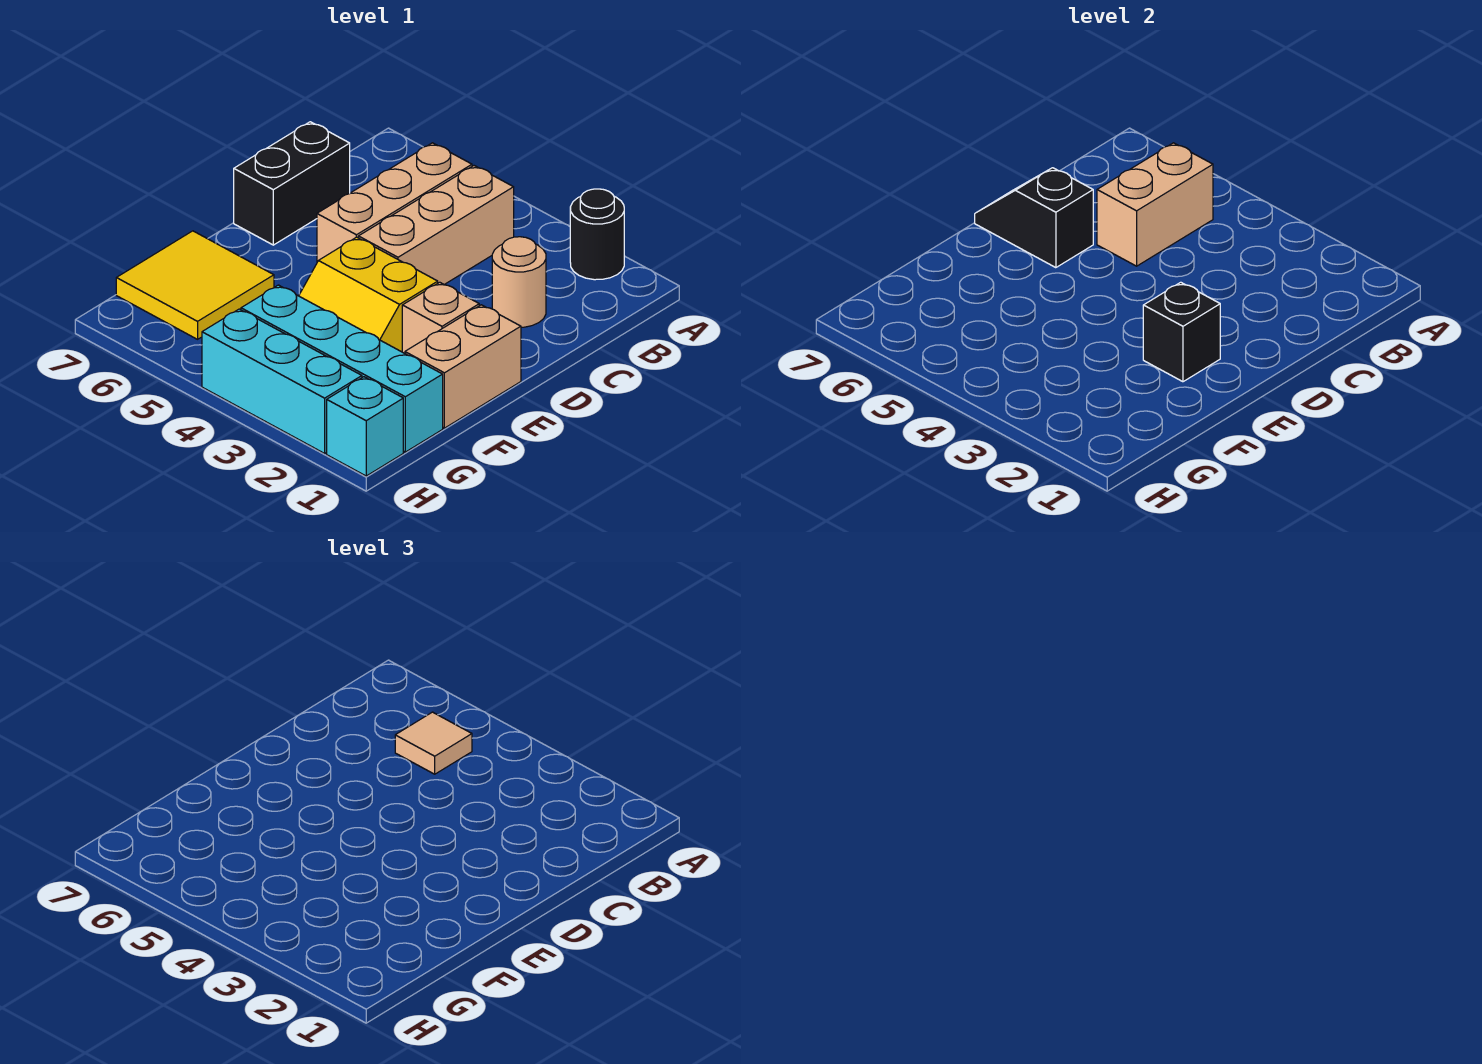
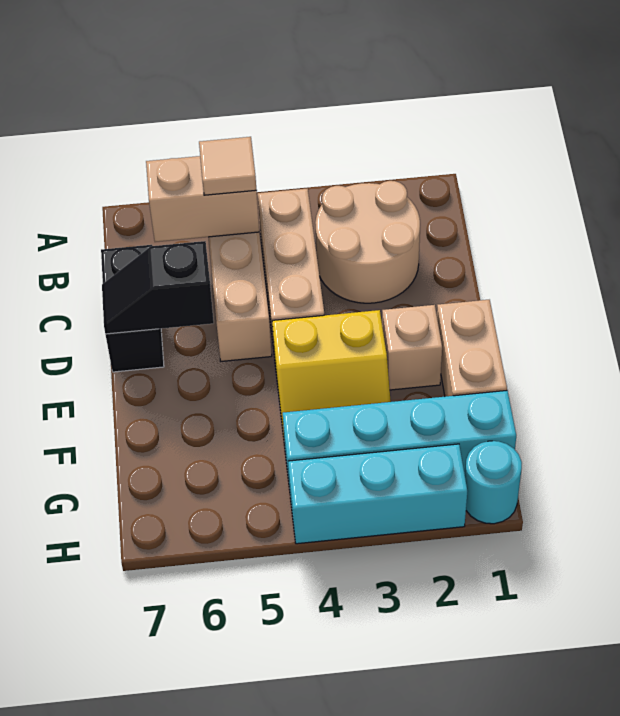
black 1x1 round brick [570,189,624,280] -> none
tan 1x2 brick [1097,143,1213,266] -> tan 1x2 brick turned to [146,156,259,242]
tan 1x1 round brick [492,237,546,327] -> tan 2x2 round brick [315,181,420,303]
black 1x1 brick [1143,282,1220,382] -> none
yellow 2x2 tile [116,231,274,339] -> none
cyan 1x1 brick [327,377,403,476] -> cyan 1x1 round brick [465,441,522,524]

